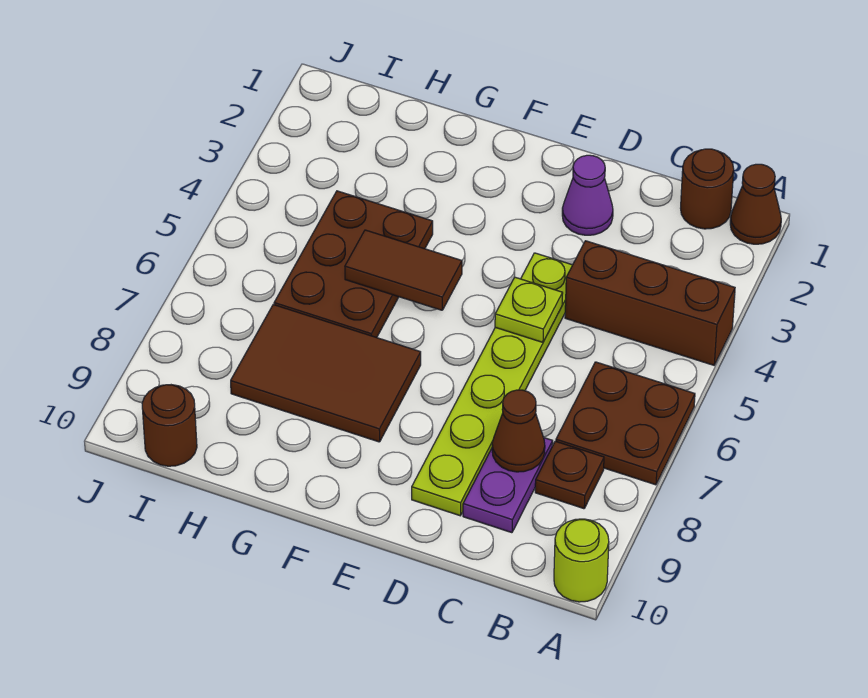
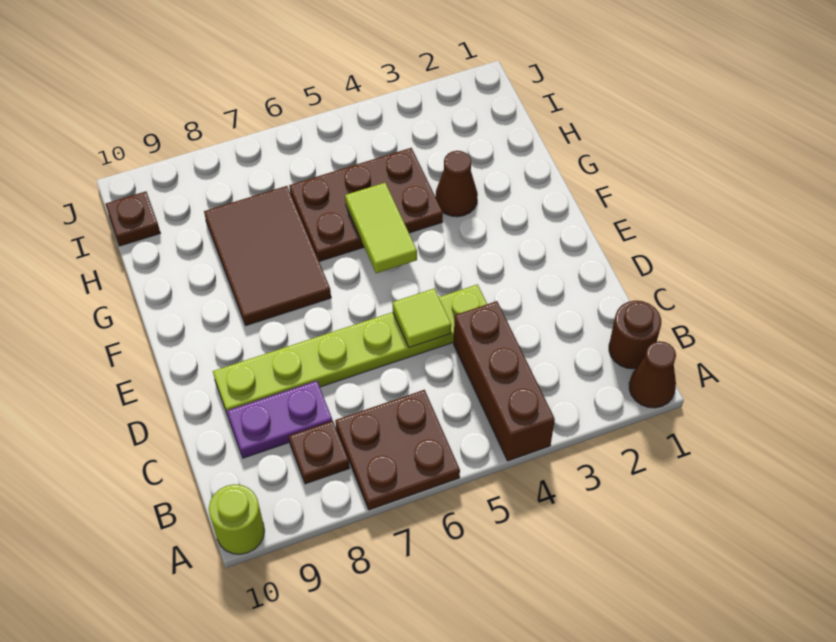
brown 1x1 cone [492,390,545,472] -> brown 1x1 cone moved to [436,151,478,217]
purple 1x1 cone [562,155,613,235] -> none
lime 1x1 plate [495,277,563,342] -> lime 1x1 tile [393,288,451,348]
brown 1x2 tile [345,230,462,310] -> lime 1x2 tile [345,183,417,273]
brown 1x1 round brick [142,385,197,466] -> brown 1x1 plate [105,191,160,246]

